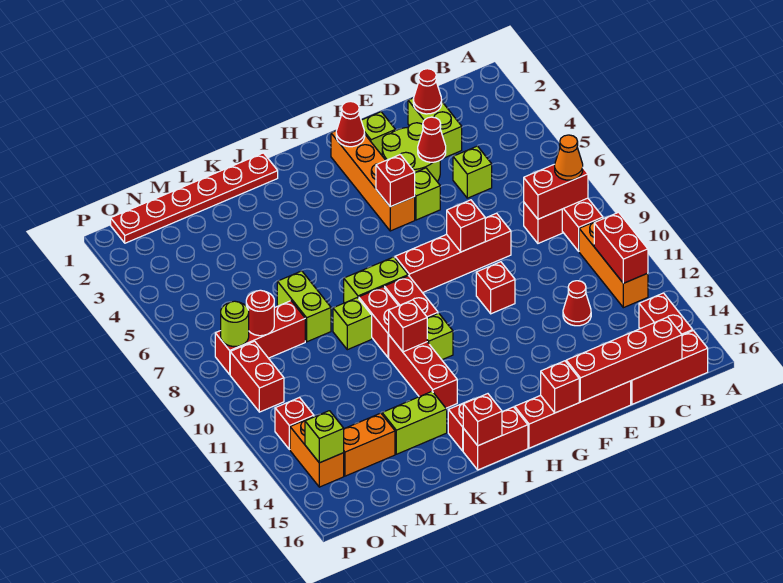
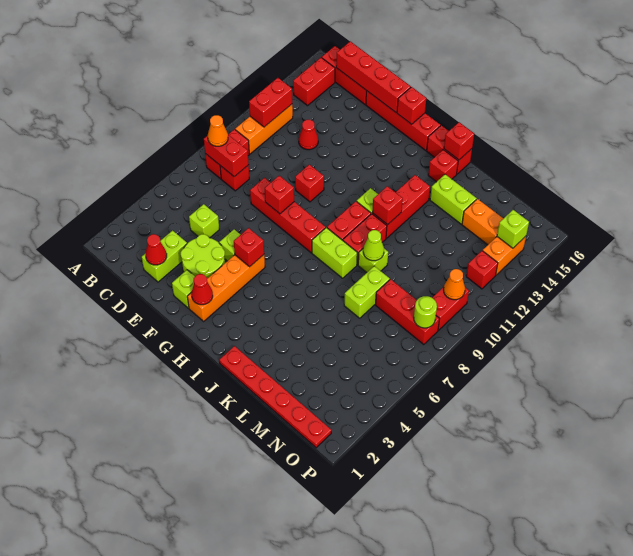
red 1x1 cone [418,117,446,162] -> none
none -> lime 1x1 cone [363,230,384,261]
red 1x1 round brick [246,290,274,336] -> none
none -> orange 1x1 cone [444,269,465,300]

